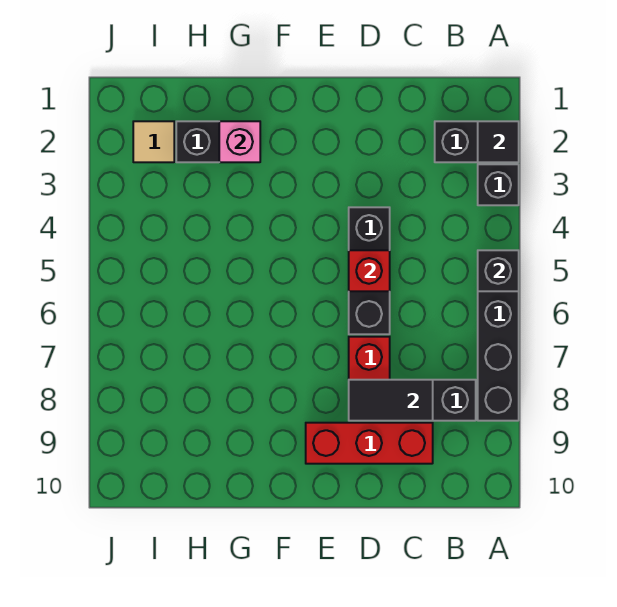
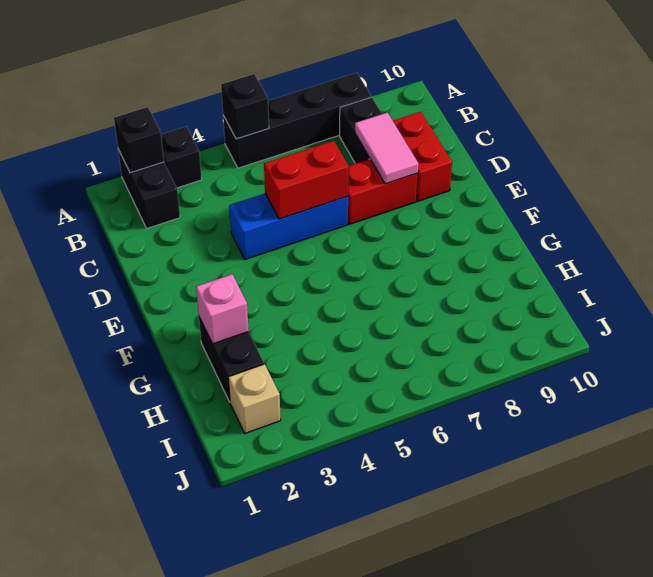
black 1x1 tile [478,121,519,162] -> black 1x1 brick [114,107,164,173]
black 1x2 tile [349,380,433,421] -> pink 1x2 tile [355,112,419,184]
red 1x3 brick [306,423,433,464] -> red 1x2 brick [393,112,452,201]
black 1x3 brick [349,207,390,334] -> blue 1x3 brick [229,194,348,260]
red 1x1 brick [349,250,390,291] -> red 1x2 brick [264,141,349,219]
tan 1x1 tile [133,121,174,162] -> tan 1x1 brick [228,364,281,433]

